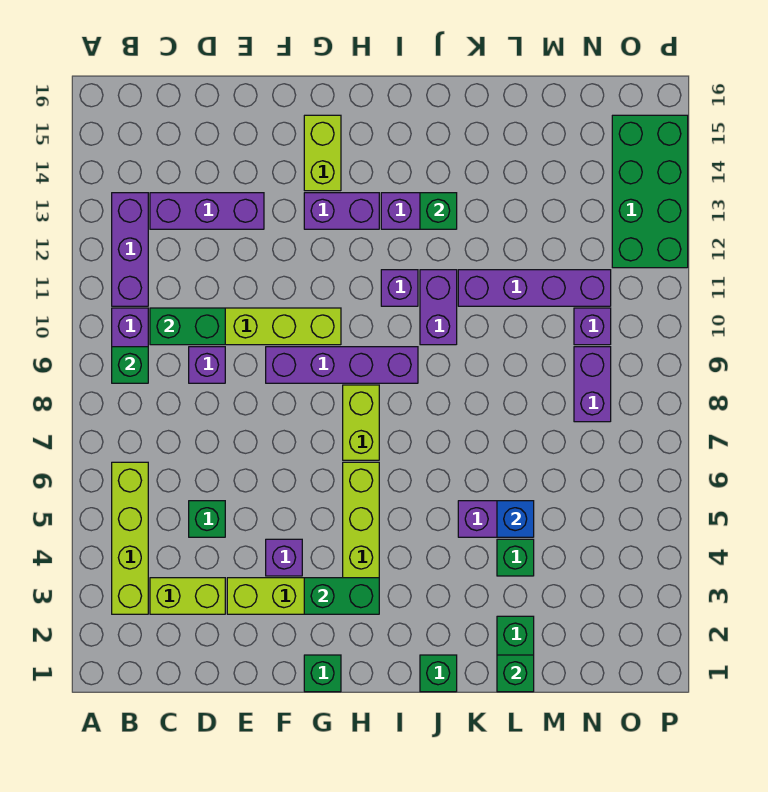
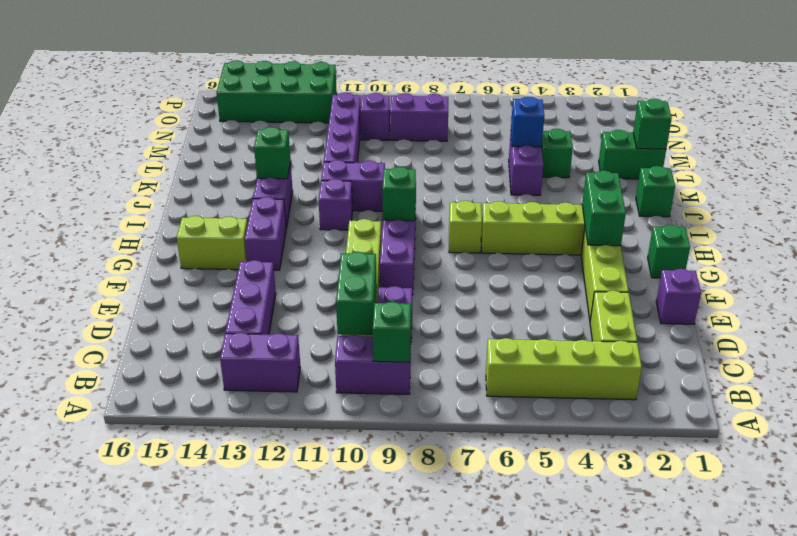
purple 1x3 brick [112,193,148,306] -> purple 1x2 brick [220,333,300,392]
green 1x1 brick [189,501,225,537] -> green 1x1 brick moved to [382,167,416,221]
purple 1x1 brick [266,539,302,576] -> purple 1x1 brick moved to [656,269,701,324]
lime 1x2 brick [343,385,379,460] -> lime 1x1 brick [449,201,482,253]

